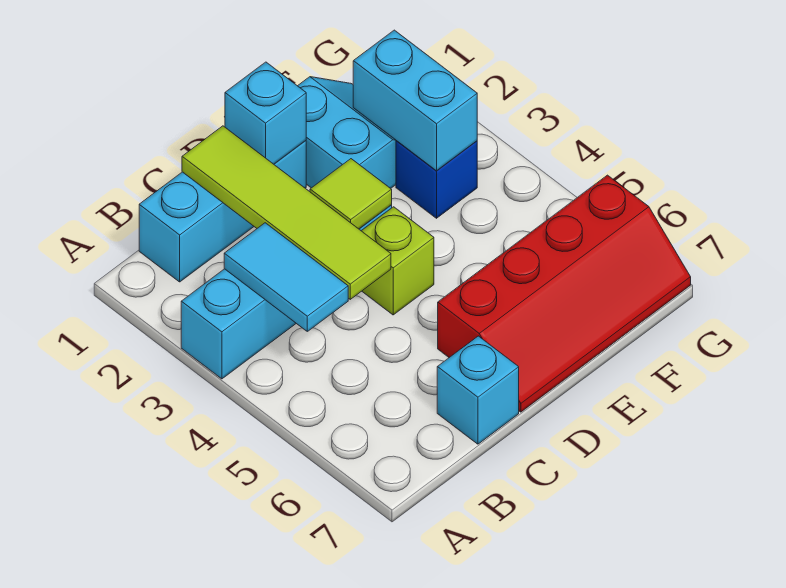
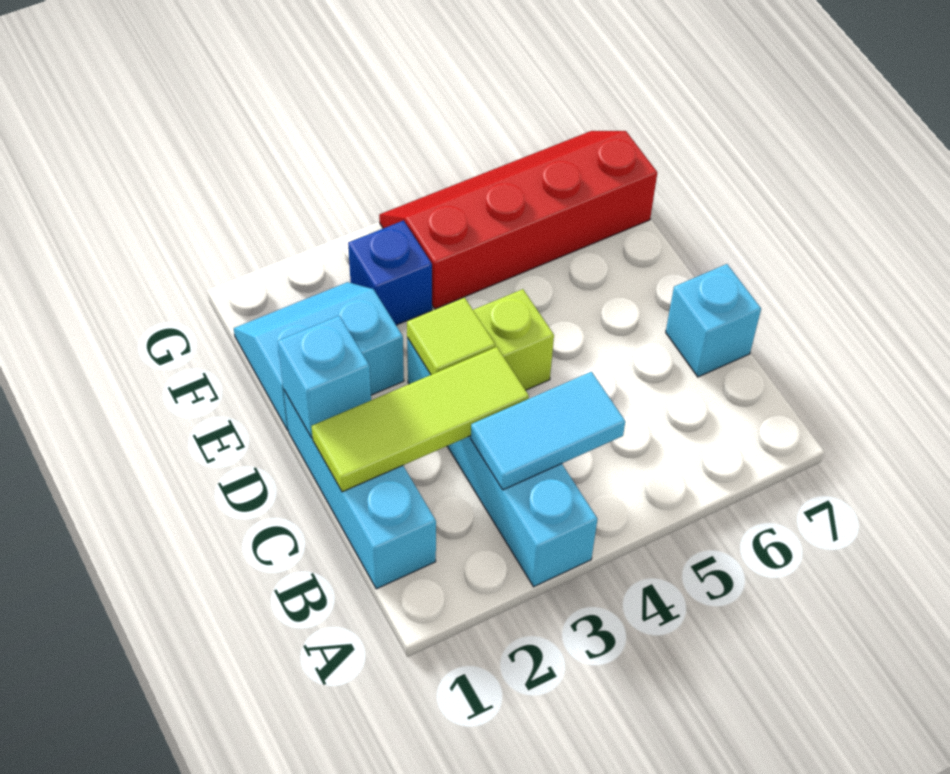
lime 1x4 tile [182,126,391,299] -> lime 1x3 tile [312,347,529,492]
red 2x4 slope [438,175,691,412] -> red 2x4 slope turned to [379,131,657,309]
cyan 1x2 brick [353,30,477,171] -> none

